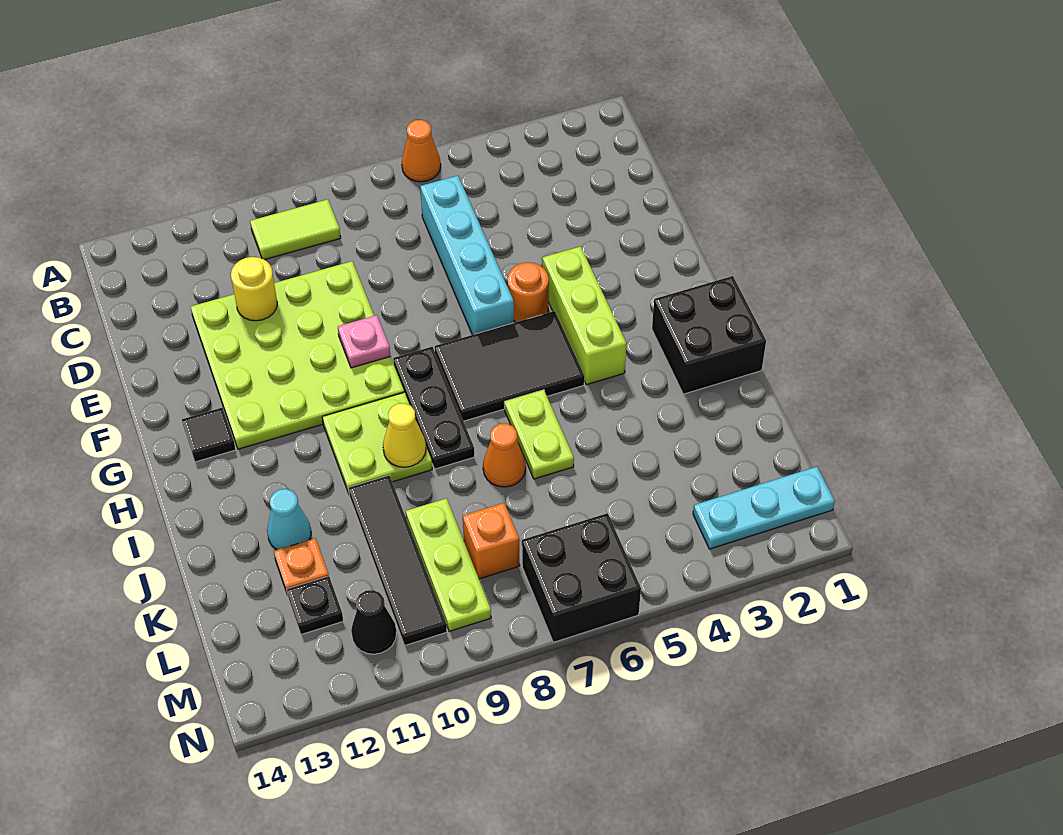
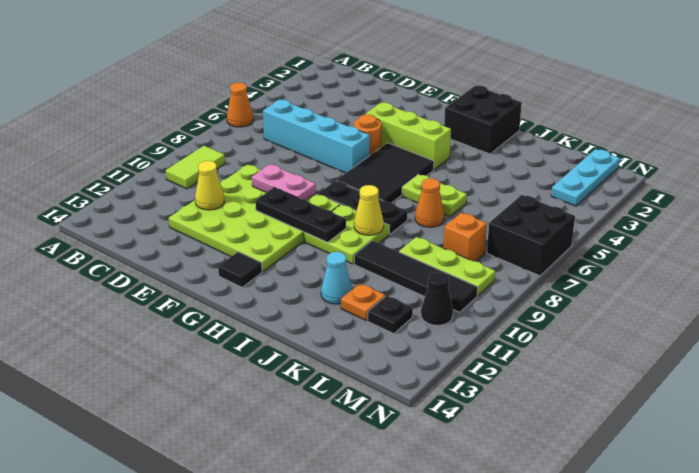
yellow 1x1 round brick [231,257,277,321] -> yellow 1x1 cone [195,161,224,210]
pink 1x1 plate [338,315,391,368] -> pink 1x2 plate [252,164,316,200]
none -> black 1x3 plate [255,188,346,242]

